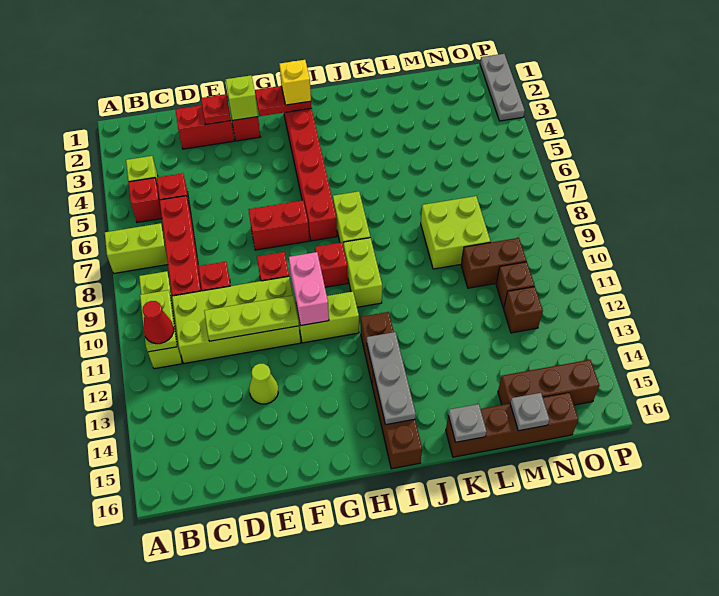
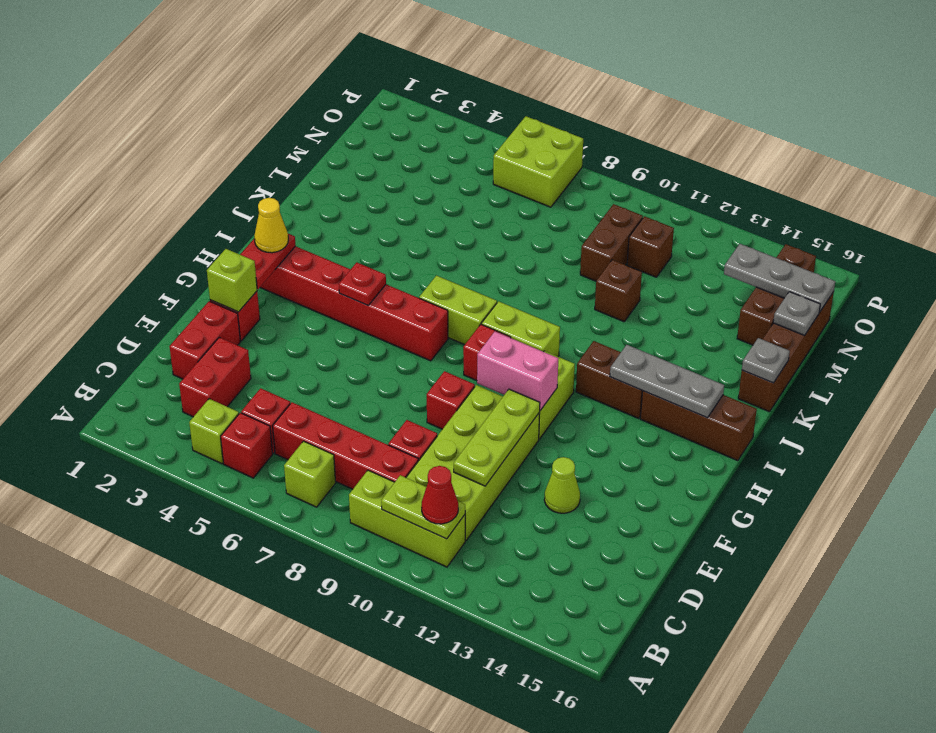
lime 1x2 brick [105,223,168,273] -> lime 1x1 brick [284,441,336,507]
red 1x1 plate [201,94,231,125] -> red 1x1 plate moved to [339,263,386,305]
red 1x2 brick [248,200,309,250] -> red 1x2 brick moved to [179,337,251,417]
yellow 1x1 brick [280,60,311,105] -> yellow 1x1 cone [254,198,288,253]
lime 2x2 brick [421,196,490,269] -> lime 2x2 brick moved to [493,116,583,207]
brown 1x1 brick [504,287,543,333] -> brown 1x1 brick moved to [595,260,642,322]
grey 1x3 plate [480,54,525,121] -> grey 1x3 plate moved to [724,244,835,312]

